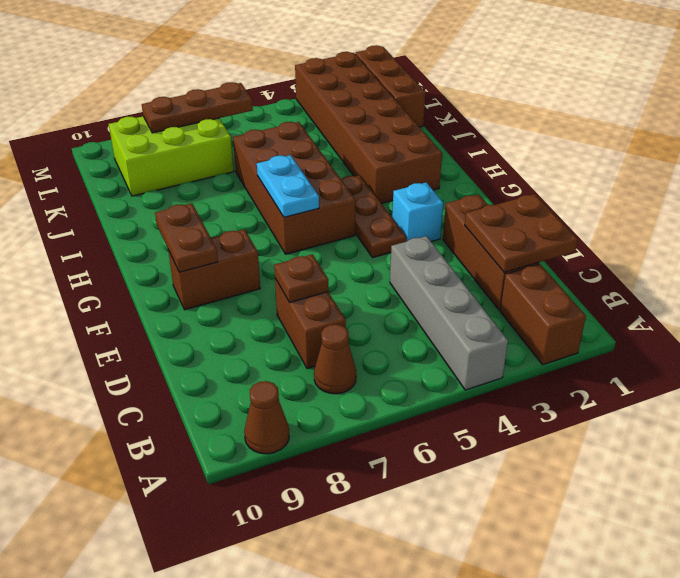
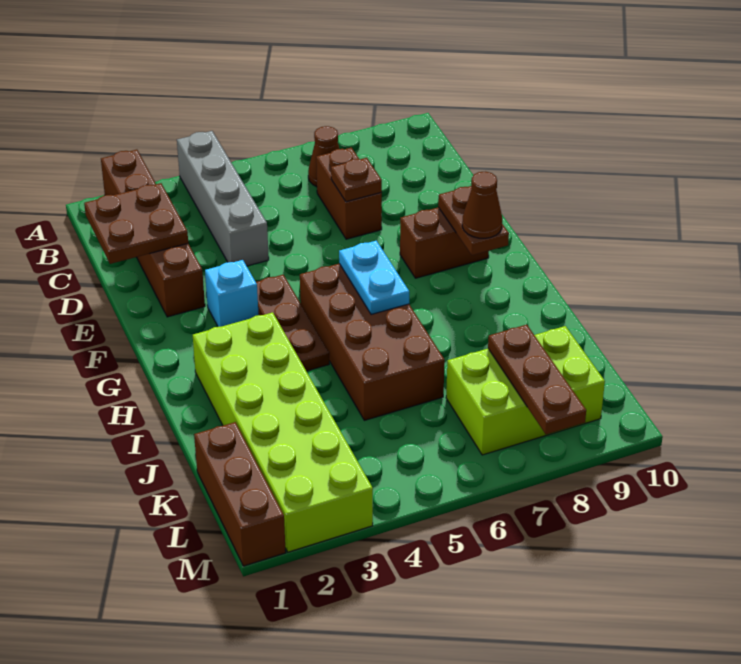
brown 1x1 cone [244,381,289,454] -> brown 1x1 cone moved to [462,172,502,238]
brown 2x6 brick [295,52,442,204] -> lime 2x6 brick [193,312,373,552]
brown 1x3 plate [142,82,253,133] -> brown 1x3 plate turned to [488,325,586,434]

